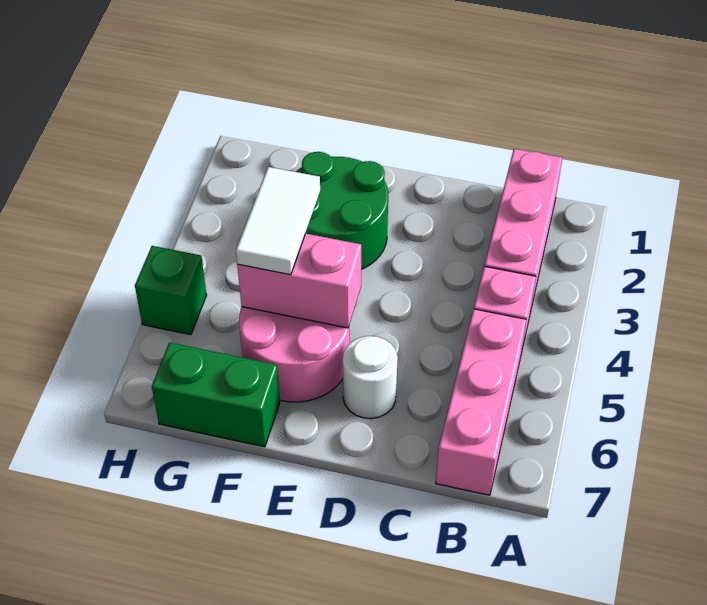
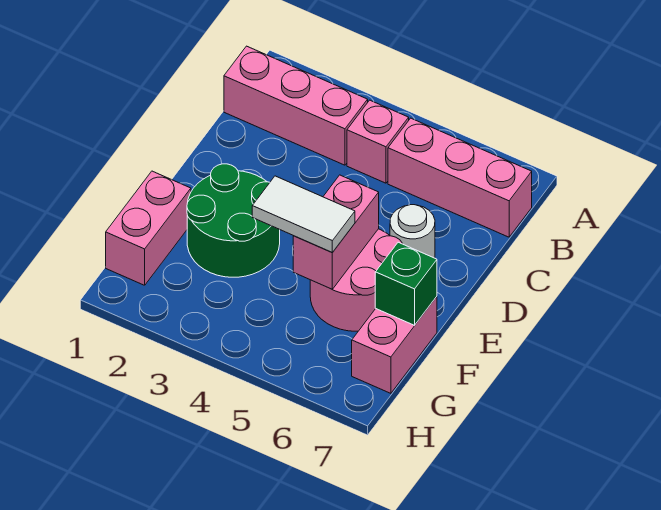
none -> pink 1x2 brick [106,171,191,285]
green 1x2 brick [152,343,280,447] -> pink 1x2 brick [352,297,437,393]
green 1x1 brick [135,246,207,335] -> green 1x1 brick moved to [375,242,437,325]

